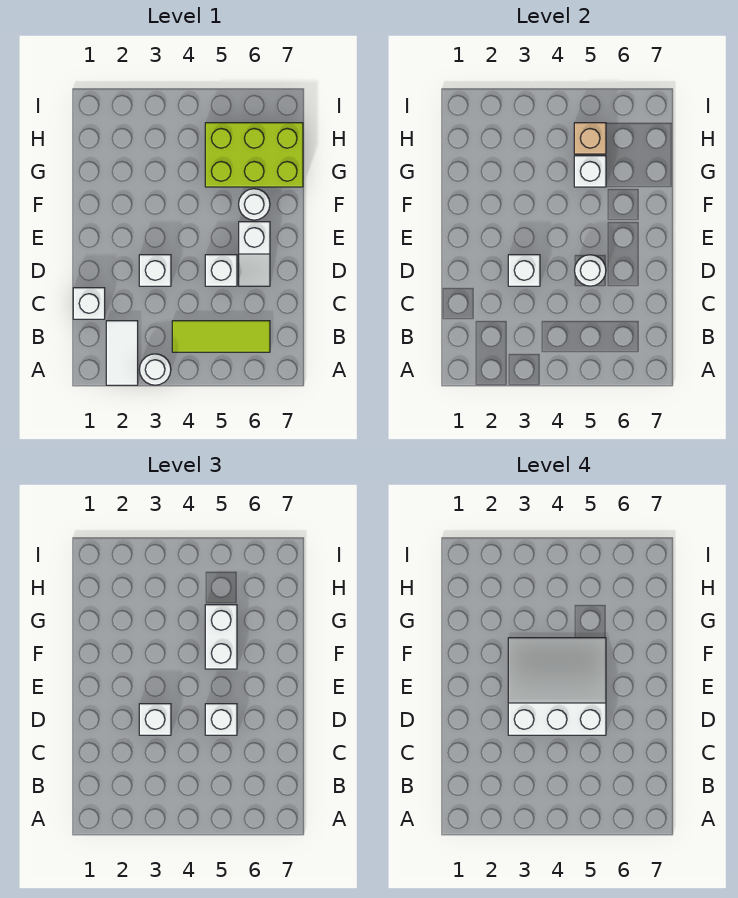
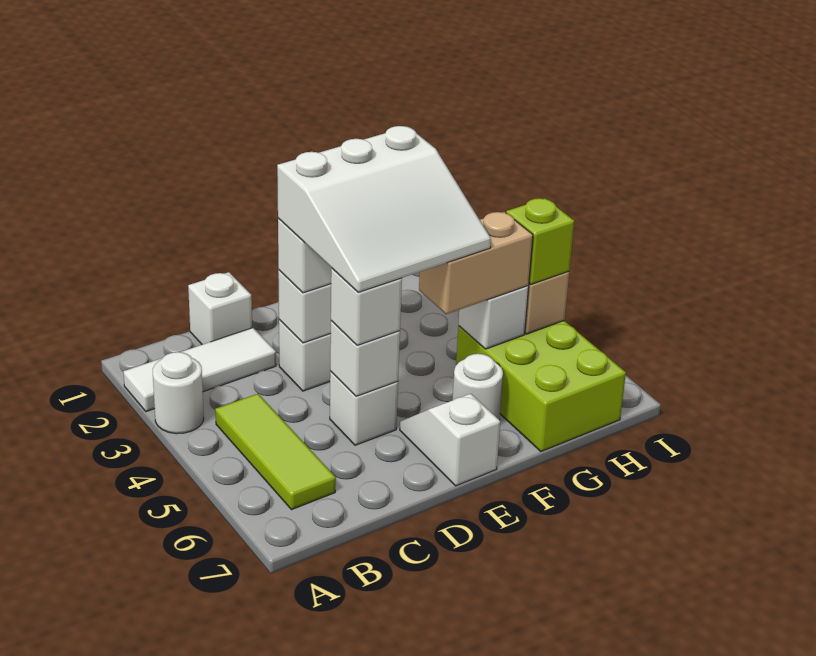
white 1x2 tile [106,321,138,385] -> white 1x3 tile [123,328,276,412]
white 3x3 slope [508,638,606,735] -> white 3x3 slope turned to [277,126,491,293]
white 1x1 round brick [575,255,606,286] -> white 1x1 brick [330,321,400,396]
white 1x2 slope [239,222,270,286] -> white 1x2 slope turned to [400,394,500,486]
white 1x2 brick [205,605,237,669] -> tan 1x2 brick [419,212,533,314]
none -> lime 1x1 brick [506,198,574,284]

